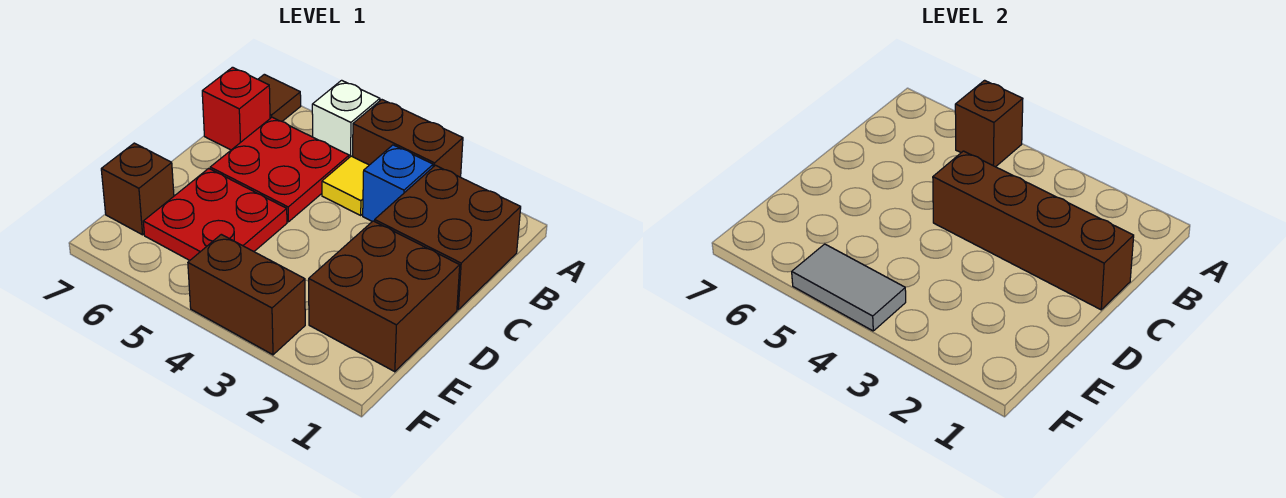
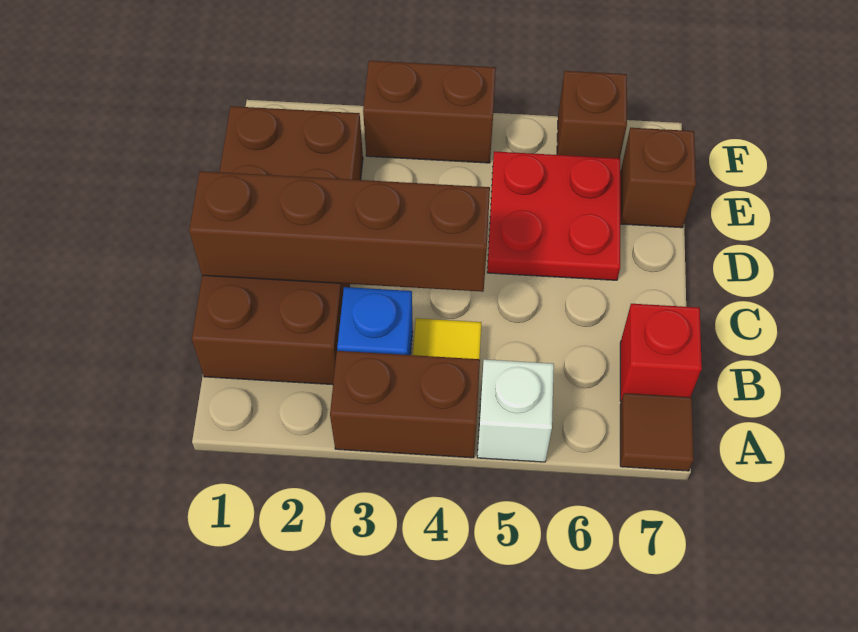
brown 1x1 brick [955,80,1023,167] -> brown 1x1 brick moved to [557,71,627,158]
red 2x2 plate [210,117,349,222] -> none
grey 1x2 tile [792,244,906,331] -> none

